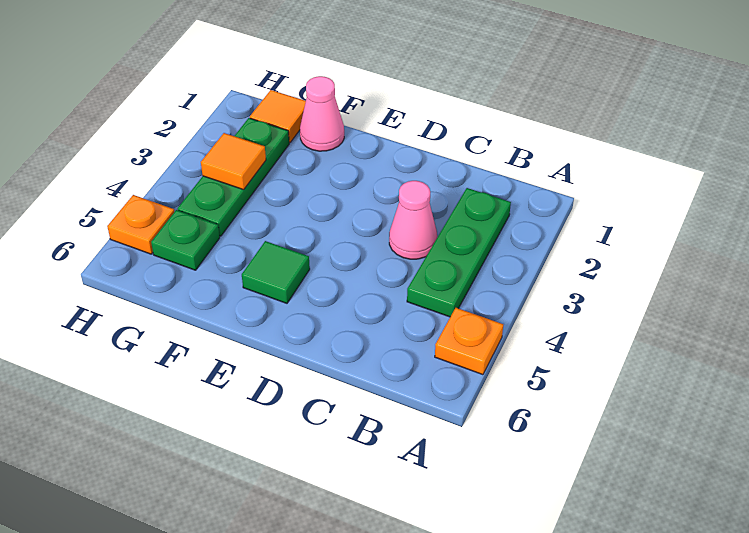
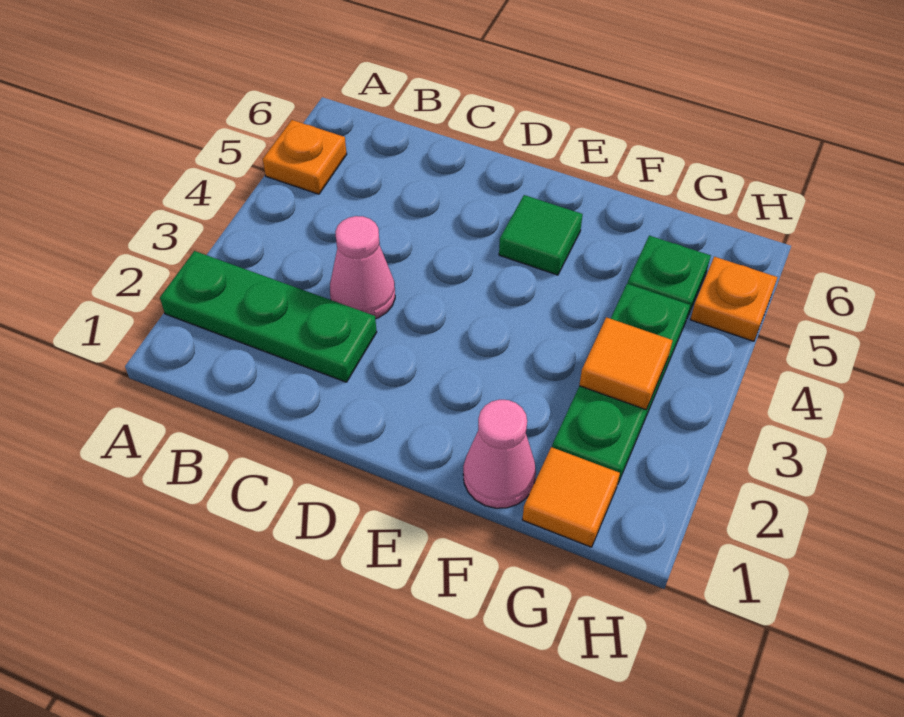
green 1x3 plate [407,188,511,317] -> green 1x3 plate turned to [160,251,377,382]

